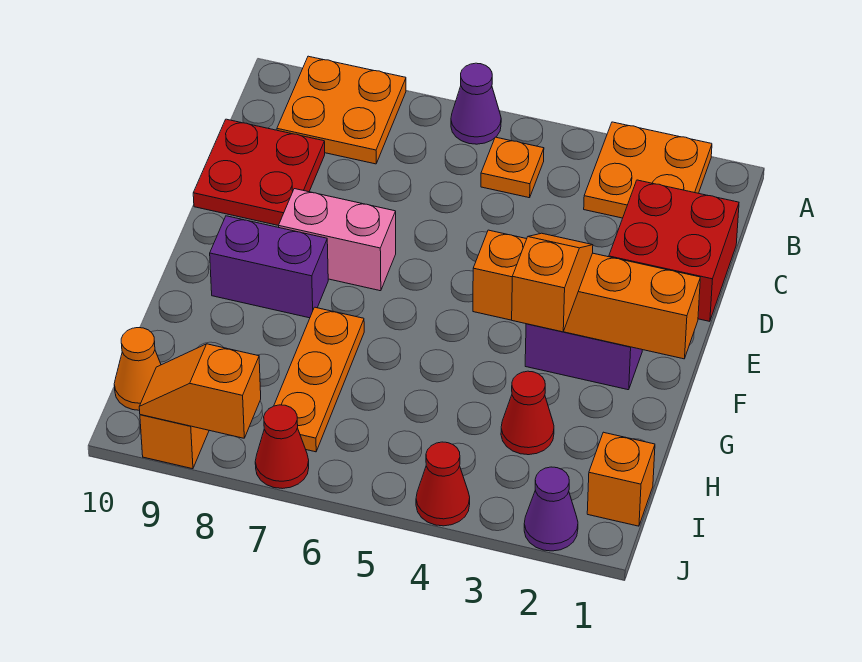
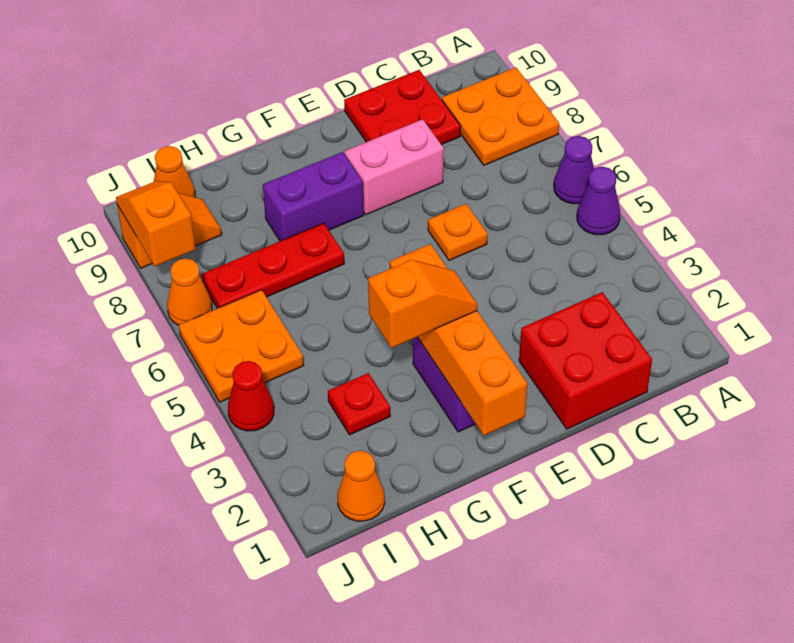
orange 2x2 plate [584,122,712,218] -> orange 2x2 plate moved to [179,290,304,402]
orange 1x1 plate [481,137,544,198] -> orange 1x1 plate moved to [428,204,488,260]
pink 1x2 brick [279,189,396,291] -> pink 1x2 brick turned to [345,119,444,215]
purple 1x2 brick [210,216,328,318] -> purple 1x2 brick turned to [263,152,364,241]
orange 1x3 plate [274,307,364,452] -> red 1x3 plate [202,223,344,308]
red 1x1 cone [501,371,554,455] -> red 1x1 plate [328,373,390,435]
orange 1x1 brick [587,432,655,526] -> orange 1x1 cone [338,451,385,521]
purple 1x1 cone [524,467,578,551] -> purple 1x1 cone moved to [577,167,620,235]
red 1x1 cone [255,405,309,489] -> orange 1x1 cone [167,259,212,325]

